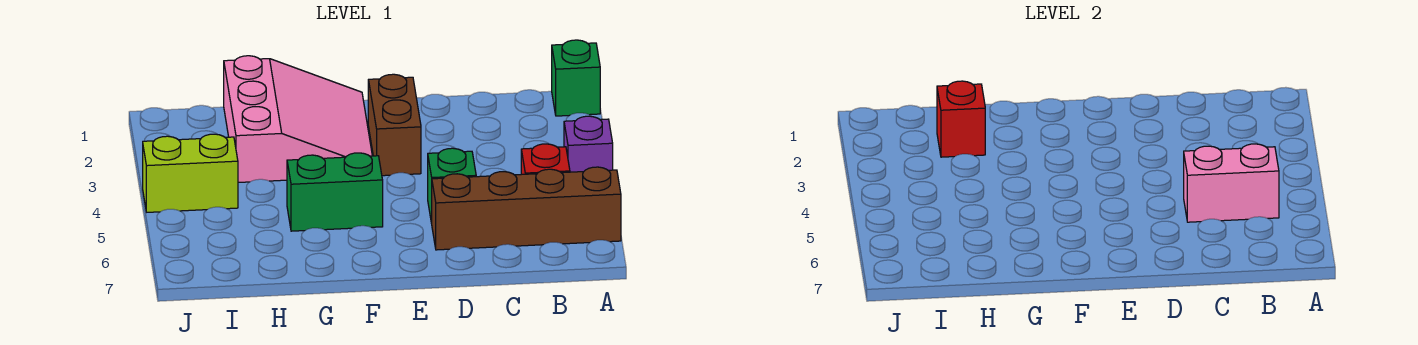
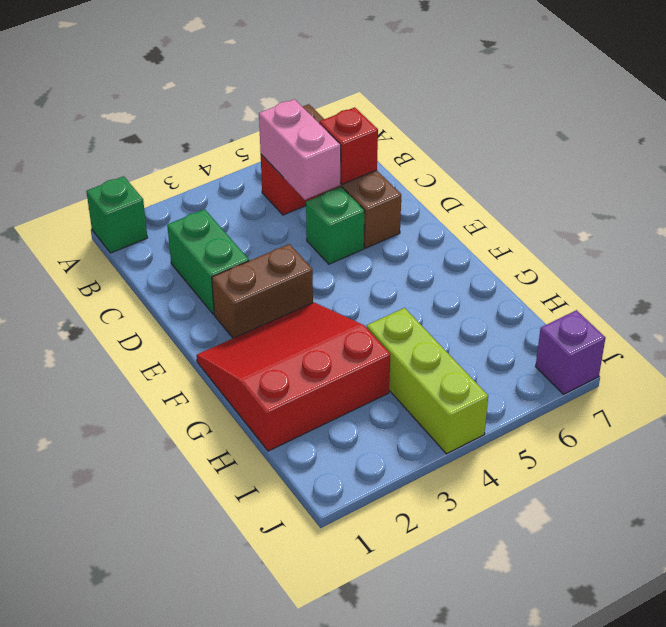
purple 1x1 brick [564,116,613,172] -> purple 1x1 brick moved to [536,310,605,394]
pink 3x3 slope [224,56,372,183] -> red 3x3 slope [196,303,390,451]
green 1x2 brick [287,153,383,231] -> green 1x2 brick moved to [167,209,249,314]
red 1x1 brick [937,81,985,157] -> red 1x1 brick moved to [320,107,378,184]
lime 1x2 brick [143,134,238,212] -> lime 1x3 brick [367,308,488,454]

